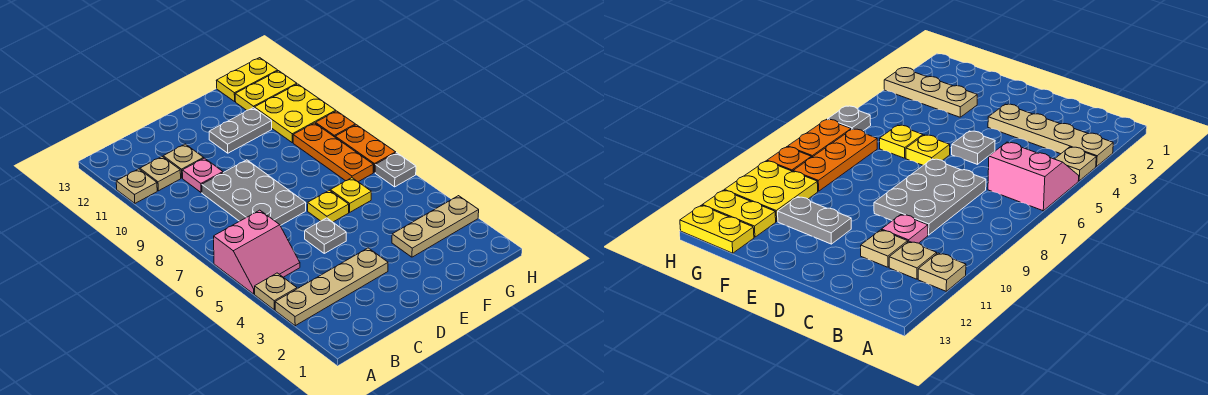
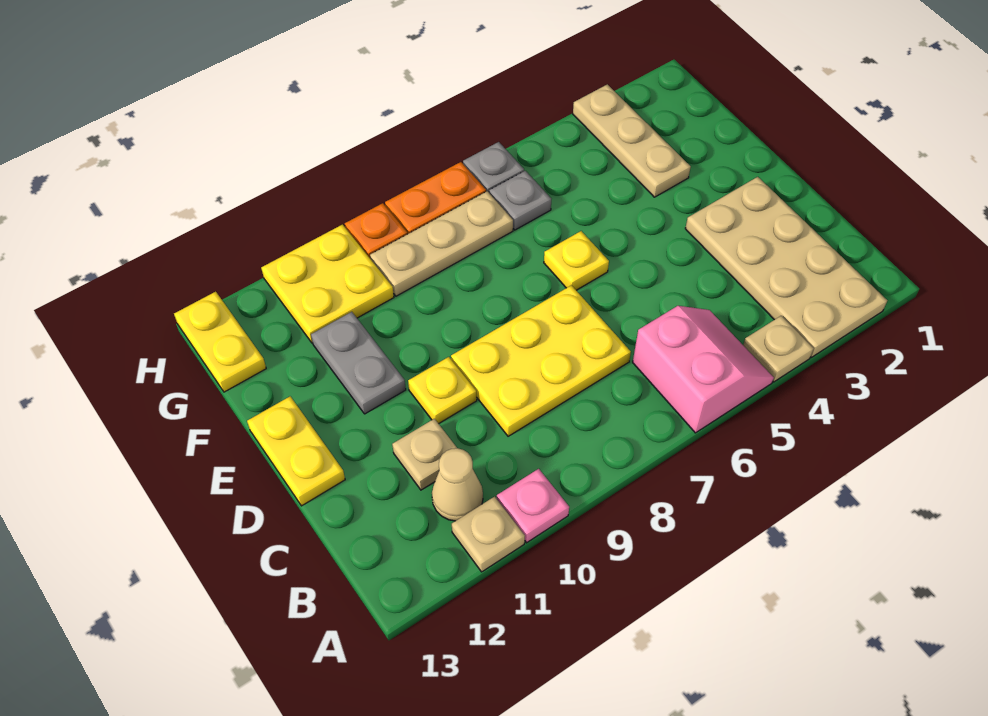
tan 1x4 plate [275,248,388,326] -> tan 2x4 plate [685,177,887,357]
tan 1x1 plate [140,157,181,191] -> tan 1x1 cone [432,448,483,521]
grey 2x3 plate [202,160,306,226] -> yellow 2x3 plate [451,285,631,436]
pink 1x1 plate [182,158,223,193] -> pink 1x1 plate moved to [497,469,569,543]
grey 1x1 plate [305,218,346,253] -> grey 1x1 plate moved to [489,171,551,230]
yellow 1x1 plate [330,178,371,212] -> yellow 1x1 plate moved to [408,357,477,424]
orange 1x3 plate [293,123,373,182] -> tan 1x3 plate [370,191,513,296]
yellow 1x2 plate [235,71,297,110] -> yellow 1x2 plate moved to [247,396,345,506]

